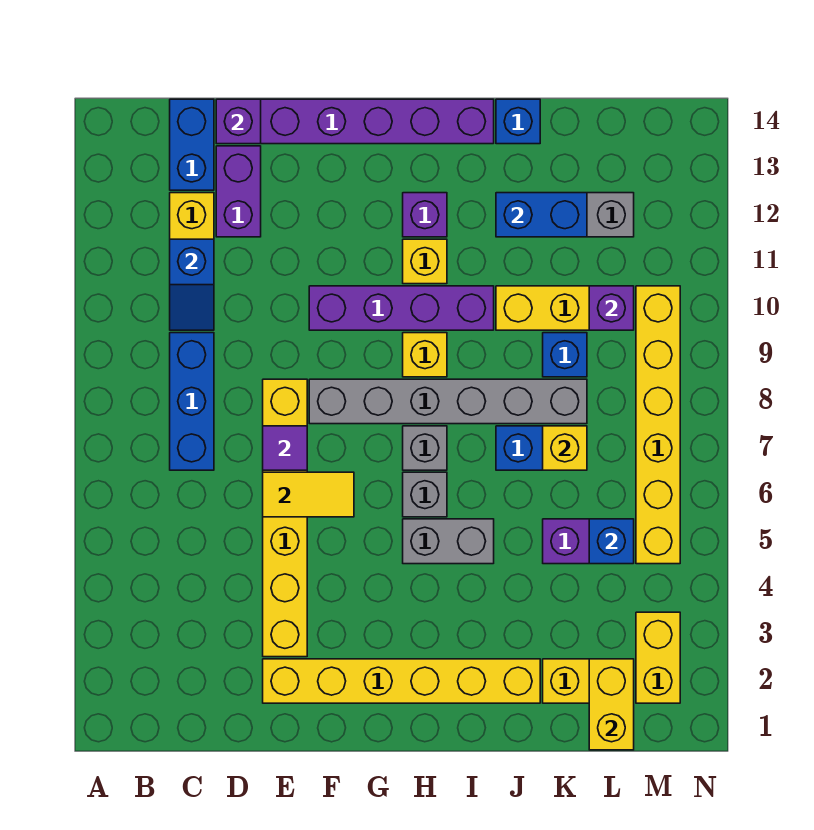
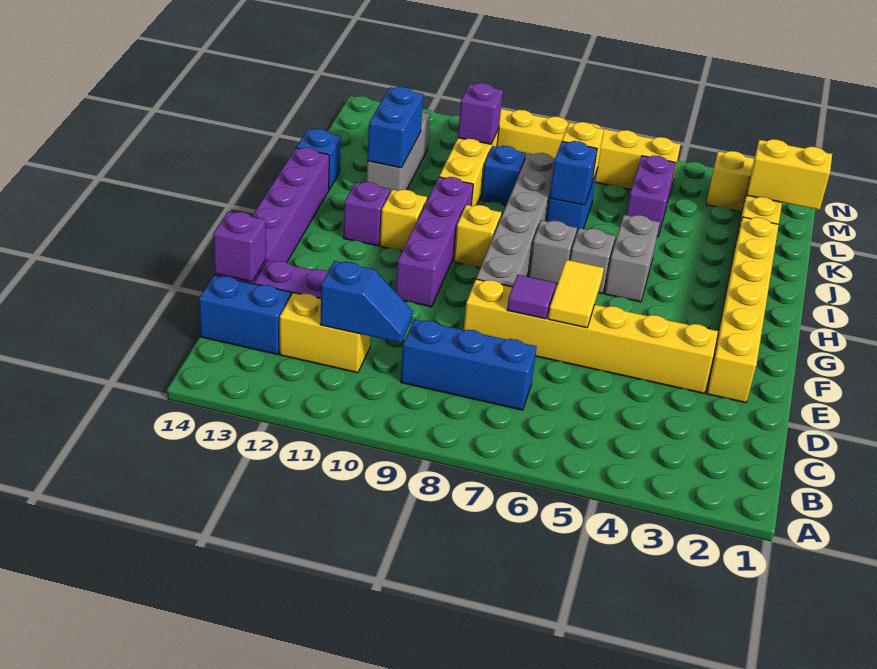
blue 1x1 brick [589,519,634,564] -> blue 1x1 brick moved to [549,141,597,205]

